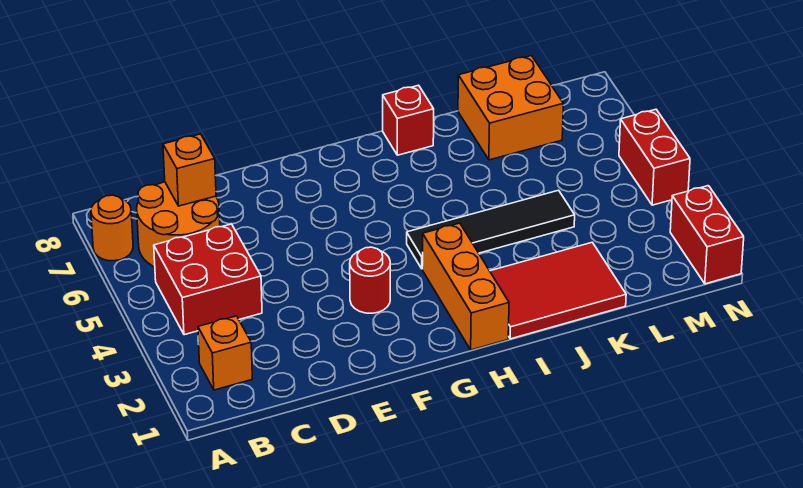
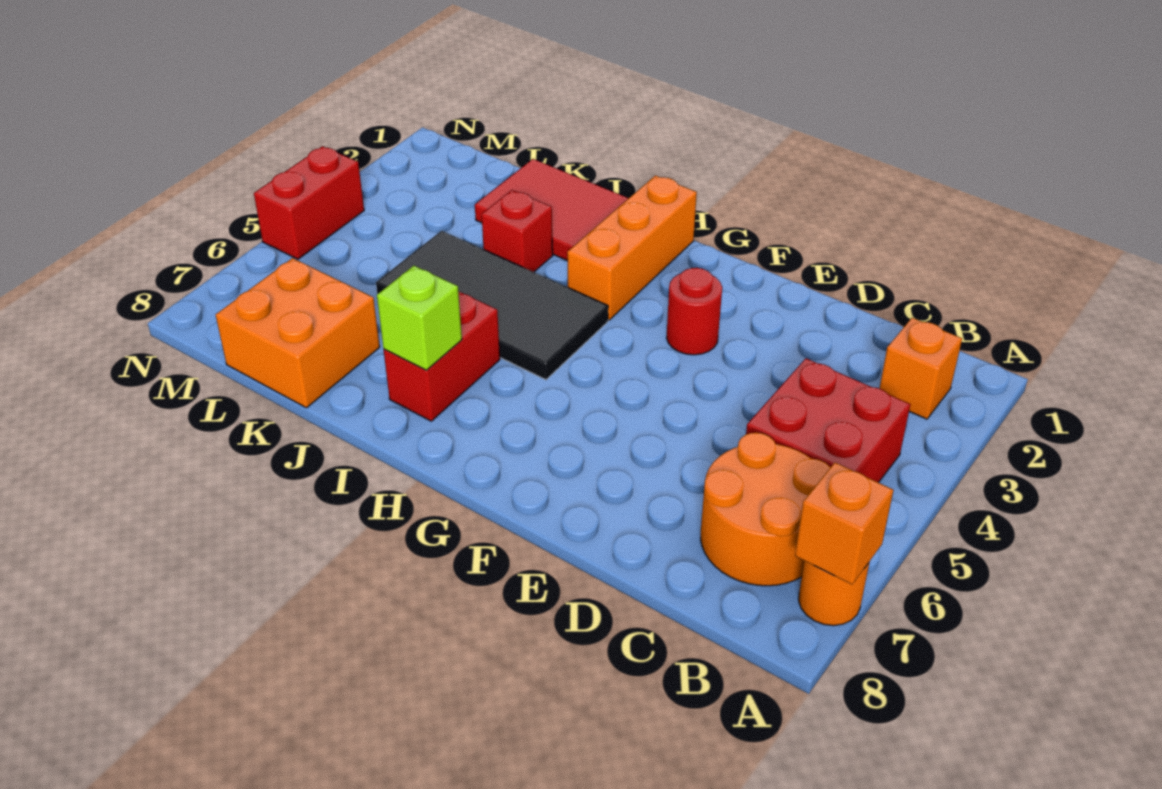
orange 1x1 brick [163,134,216,206] -> orange 1x1 brick moved to [795,463,894,584]
black 1x4 tile [407,190,575,269] -> black 2x4 tile [376,231,608,380]
none -> lime 1x1 brick [377,266,462,370]
red 1x1 brick [383,85,434,155] -> red 1x1 brick moved to [482,190,553,272]
red 1x2 brick [670,186,744,284] -> red 1x2 brick moved to [383,291,500,421]

